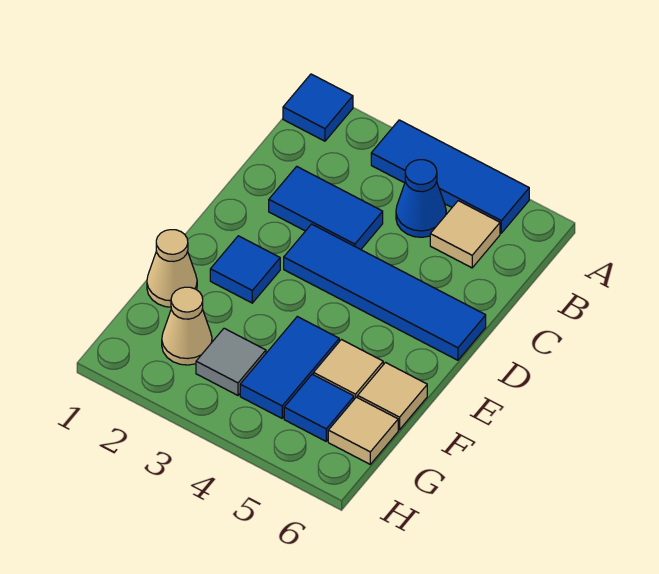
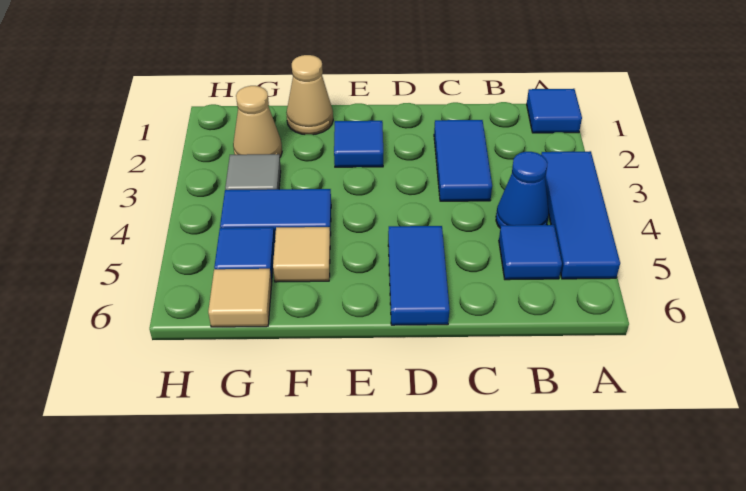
tan 1x1 tile [430,201,500,268] -> blue 1x1 tile [499,225,562,280]
blue 1x4 tile [284,224,486,360] -> blue 1x2 tile [388,226,450,325]
tan 1x1 tile [358,363,427,430] -> none

